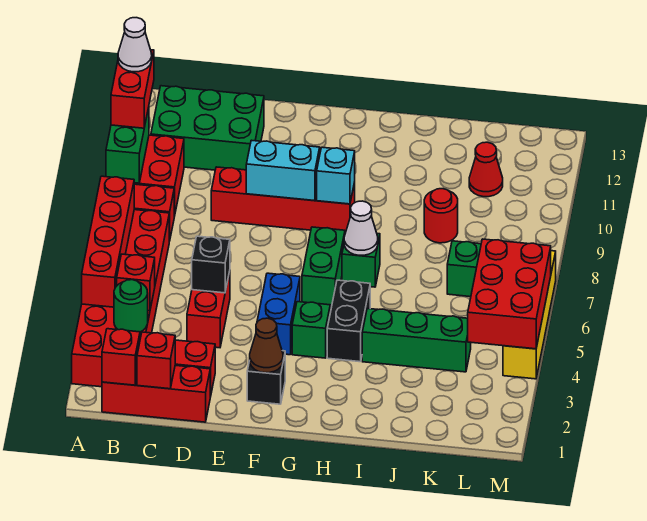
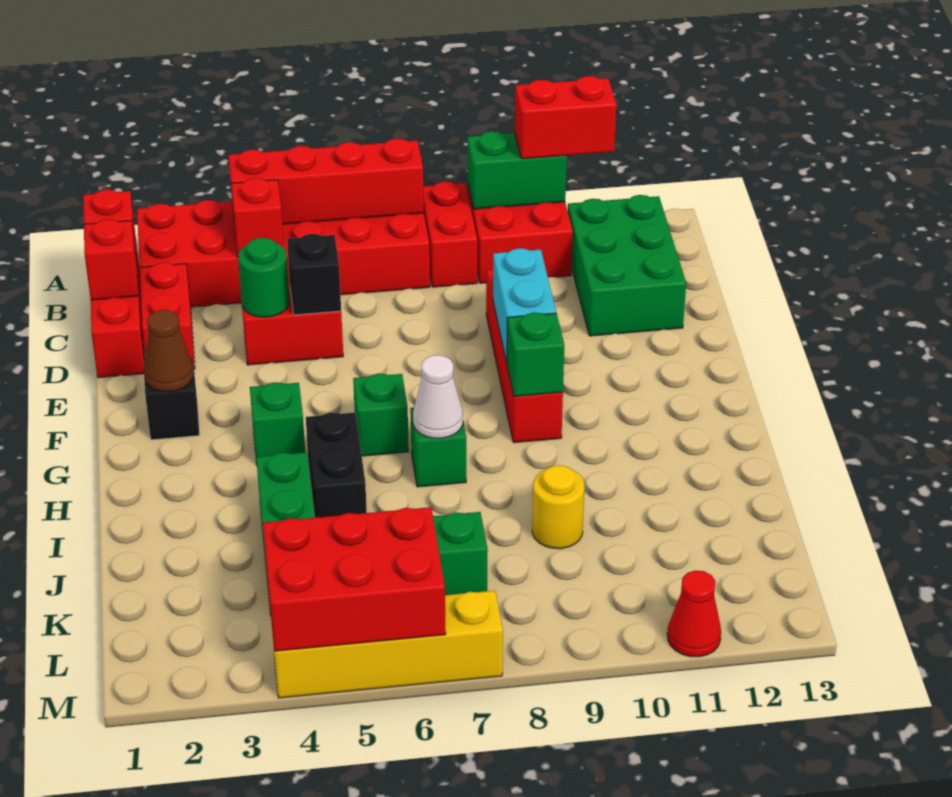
white 1x1 cone [118,18,152,72] -> none
green 1x1 round brick [114,280,148,332] -> green 1x1 round brick moved to [238,238,289,317]
blue 1x2 brick [257,273,300,355] -> none
green 1x2 brick [302,227,345,308] -> green 1x1 brick [353,374,409,456]
cyan 1x1 brick [317,147,355,204] -> green 1x1 brick [507,312,564,396]
black 1x2 brick [327,280,370,362] -> black 1x2 brick turned to [306,412,367,518]
red 1x1 round brick [424,189,458,243] -> yellow 1x1 round brick [532,465,584,549]
red 1x1 cone [469,142,503,197] -> red 1x1 cone moved to [667,570,721,657]

